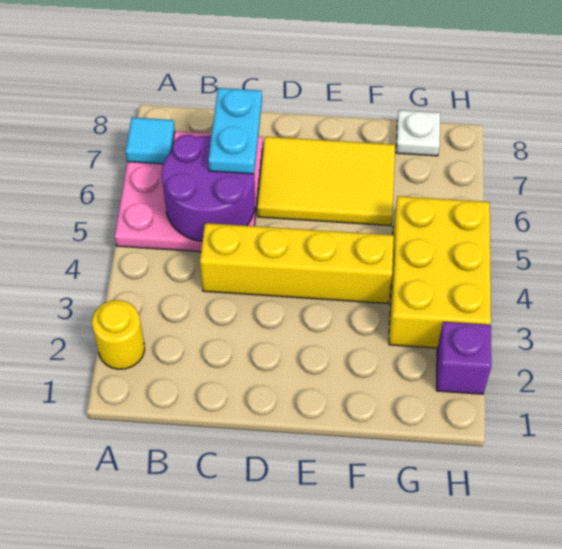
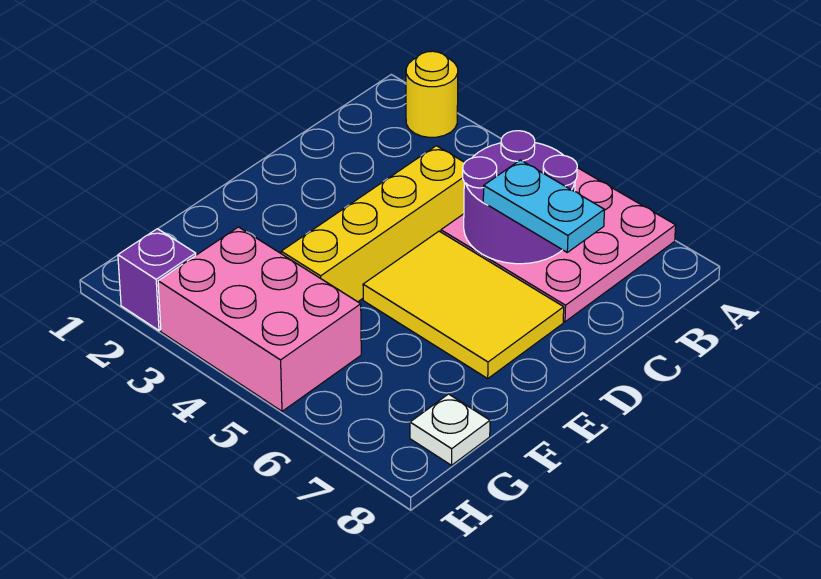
cyan 1x1 tile [126,117,175,164] -> none
yellow 2x3 tile [257,137,395,226] -> yellow 2x3 tile turned to [363,231,564,378]
yellow 2x3 brick [389,196,491,348] -> pink 2x3 brick [158,227,361,411]

